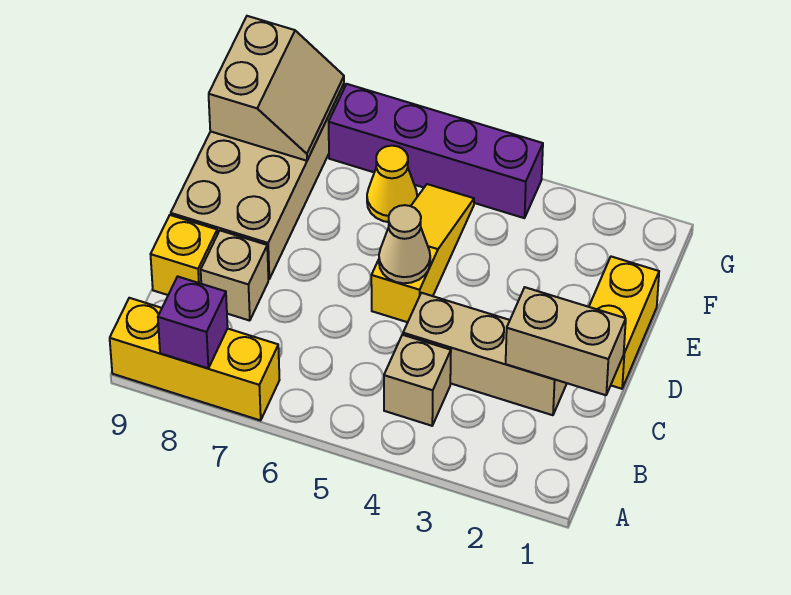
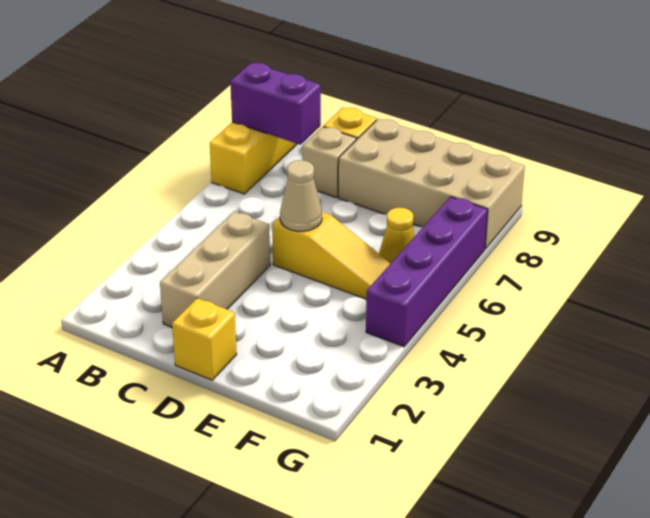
purple 1x1 brick [158,277,228,368] -> purple 1x2 brick [230,63,321,145]
tan 1x1 brick [384,335,451,426] -> none
tan 1x2 brick [506,287,626,395] -> none
yellow 1x2 brick [589,257,659,389] -> yellow 1x1 brick [172,298,237,380]
tan 2x2 slope [209,16,344,161] -> none

